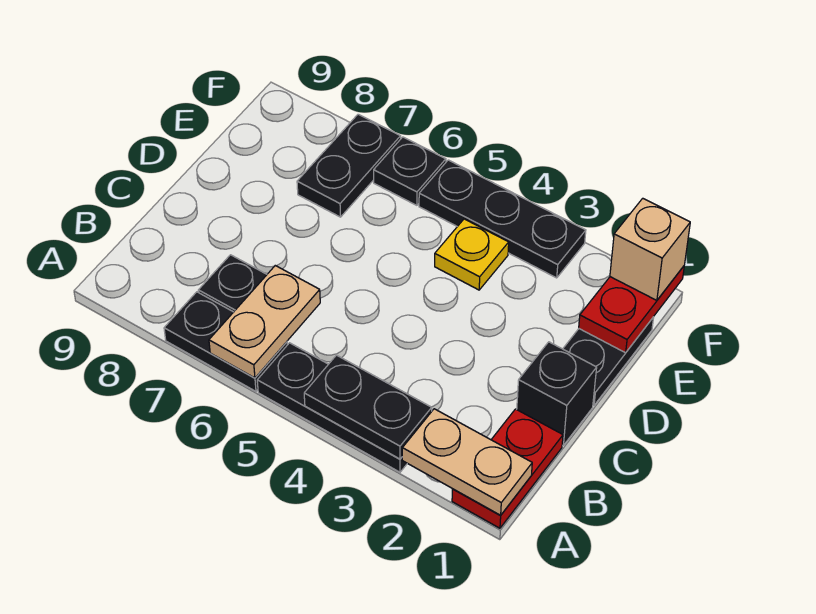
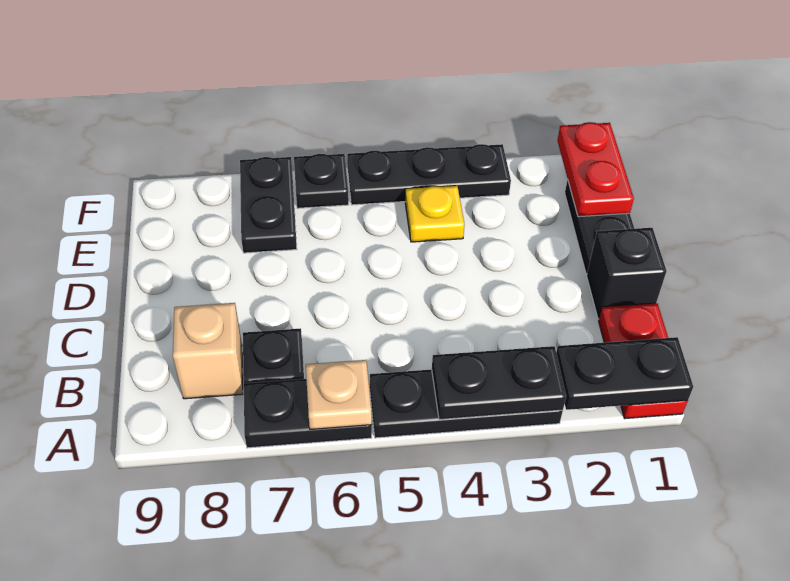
tan 1x2 plate [402,409,532,515] -> black 1x2 plate [556,337,693,410]
tan 1x2 plate [209,266,320,378] -> tan 1x1 plate [306,360,372,429]
tan 1x1 brick [610,198,690,300] -> tan 1x1 brick moved to [173,303,243,399]

